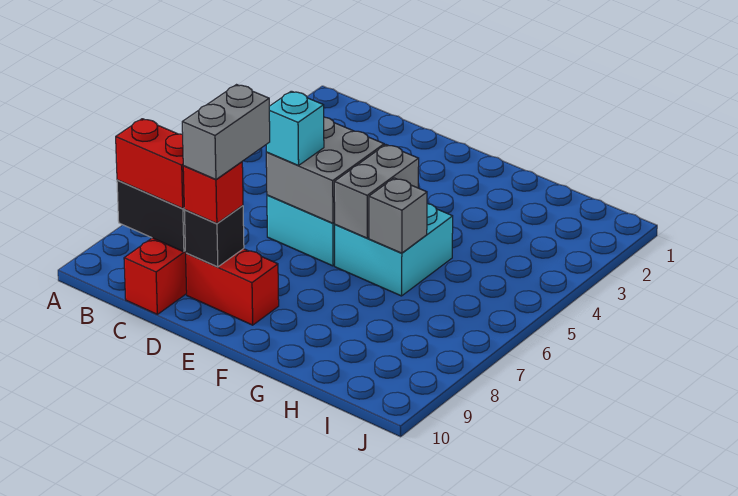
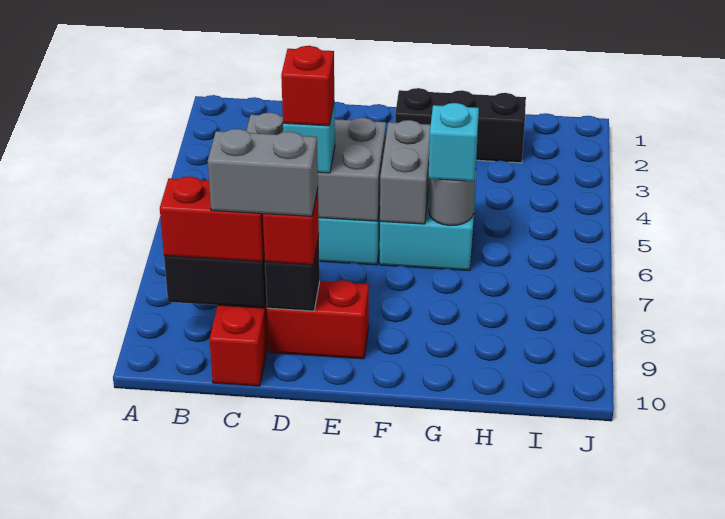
grey 2x2 brick [266,117,384,223] -> grey 2x3 brick [246,112,386,221]
none -> red 1x1 brick [281,46,334,126]
grey 1x2 brick [182,85,270,179] -> grey 1x2 brick turned to [208,129,318,216]
none -> black 1x3 brick [395,88,526,163]
grey 1x1 brick [369,178,427,253] -> grey 1x1 round brick [429,179,475,226]
none -> cyan 1x1 brick [429,103,479,181]

